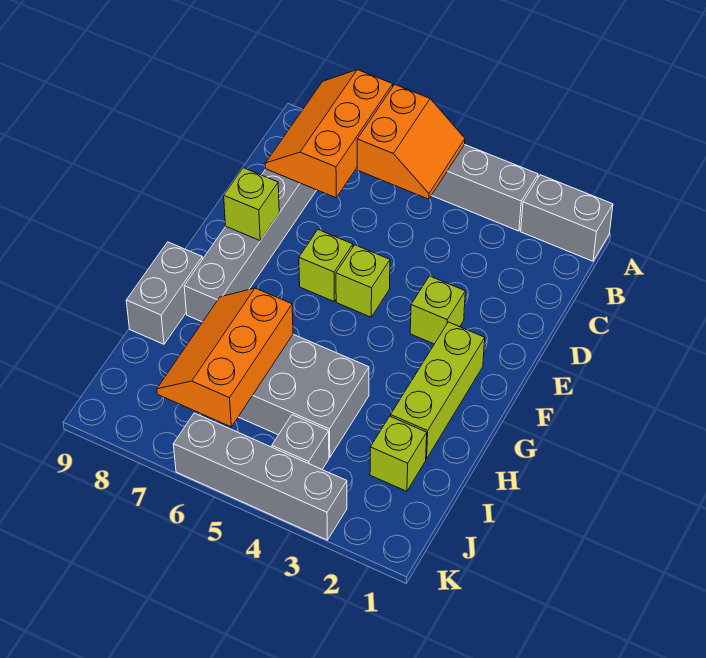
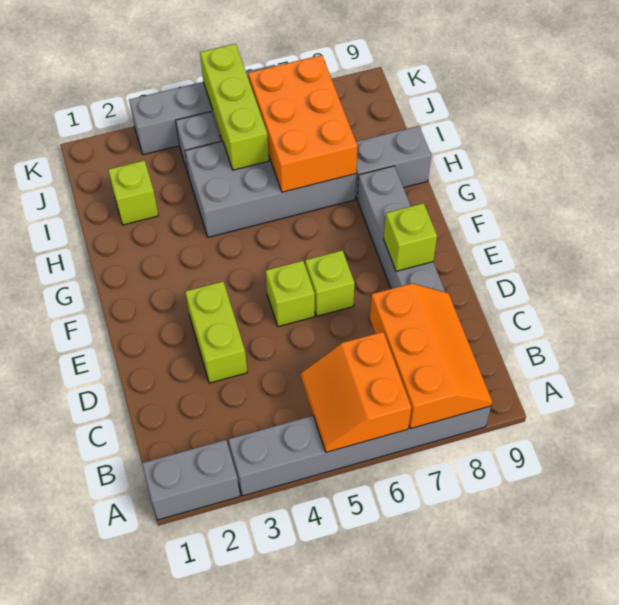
lime 1x1 brick [410,276,465,344] -> lime 1x2 brick [185,281,247,383]
lime 1x3 brick [391,322,485,459] -> lime 1x3 brick moved to [200,44,269,170]
grey 1x2 brick [126,242,203,344] -> grey 1x2 brick turned to [355,126,431,199]
orange 2x3 slope [157,288,293,427] -> orange 2x3 brick [248,55,357,192]

